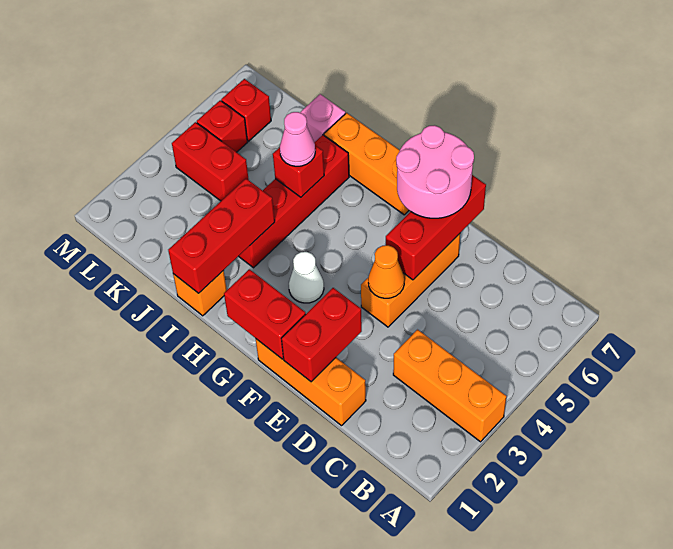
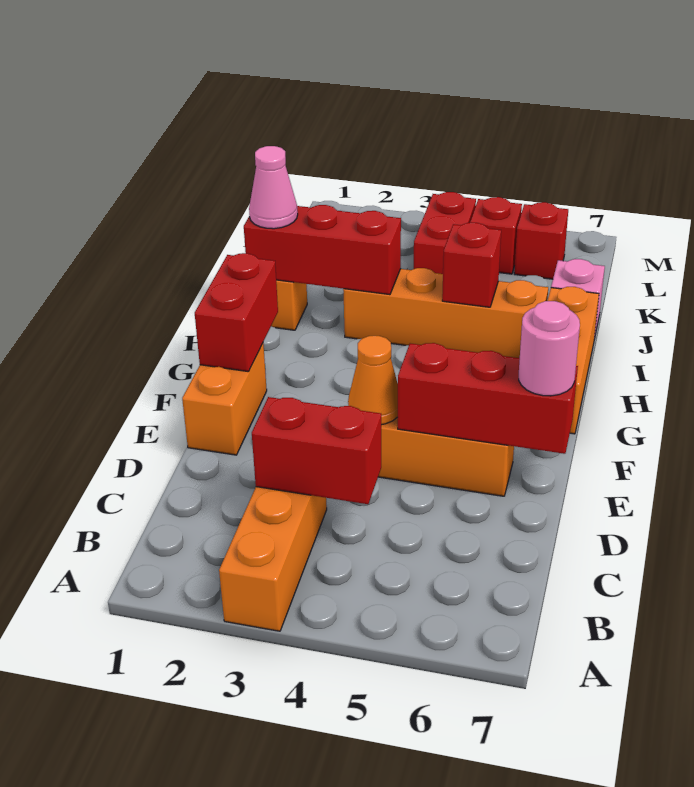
orange 1x3 brick [256,339,366,426] -> orange 1x2 brick [182,344,267,455]
red 1x2 brick [281,288,362,382] -> red 1x2 brick moved to [252,397,381,504]
pink 2x2 round brick [396,125,474,218] -> pink 1x1 round brick [519,301,580,396]
white 1x1 cone [289,252,324,303] -> none
red 1x4 brick [239,135,349,268] -> orange 1x4 brick [343,268,548,358]
pink 1x1 cone [280,112,315,166] -> pink 1x1 cone moved to [249,146,298,229]

